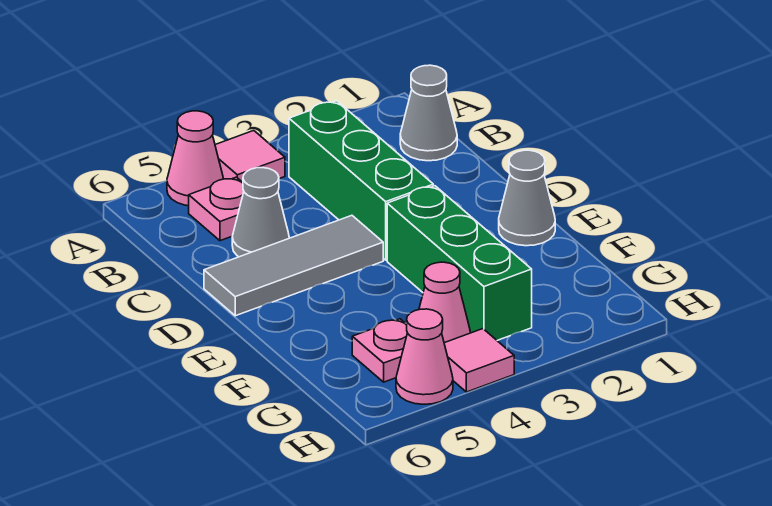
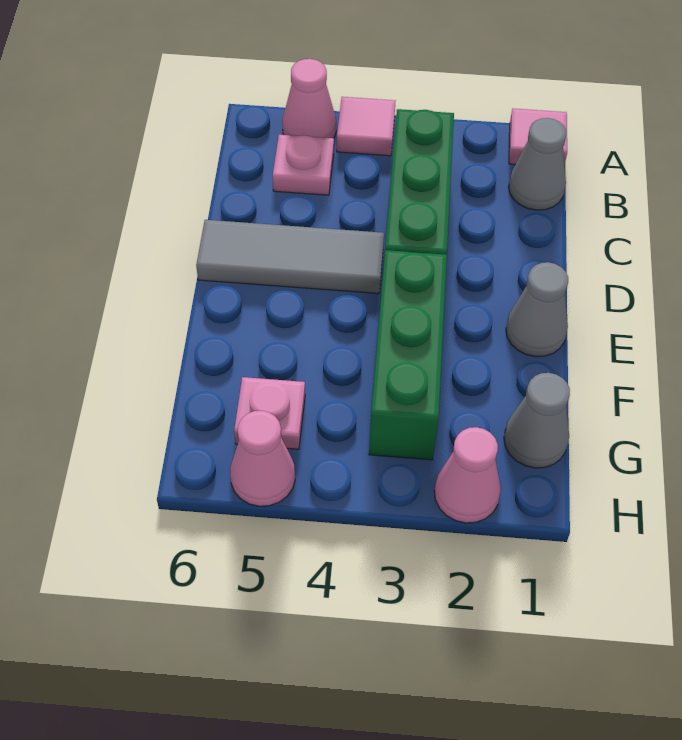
grey 1x1 cone [232,168,289,257] -> grey 1x1 cone moved to [504,373,570,468]
pink 1x1 cone [419,262,470,343] -> pink 1x1 cone moved to [434,427,501,523]
pink 1x1 tile [444,329,514,392] -> pink 1x1 tile moved to [509,109,567,165]

